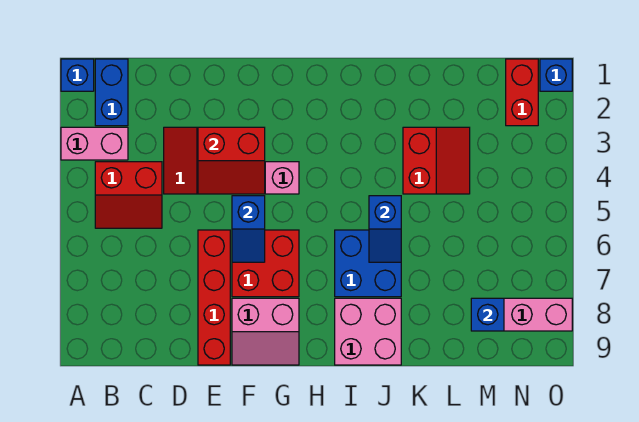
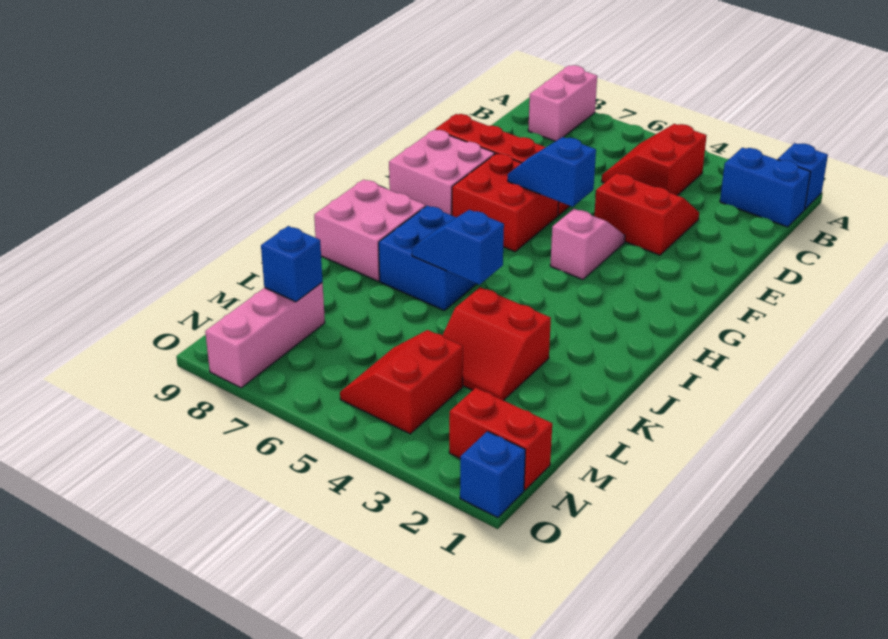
pink 1x2 brick [61,127,128,160] -> pink 1x2 brick moved to [528,65,597,141]
red 2x2 slope [198,127,265,194] -> red 2x2 slope moved to [340,330,463,434]
pink 2x2 slope [232,298,299,365] -> pink 2x2 brick [389,130,495,215]

